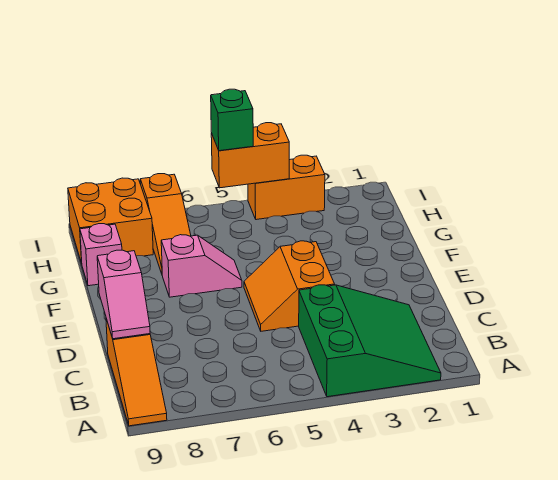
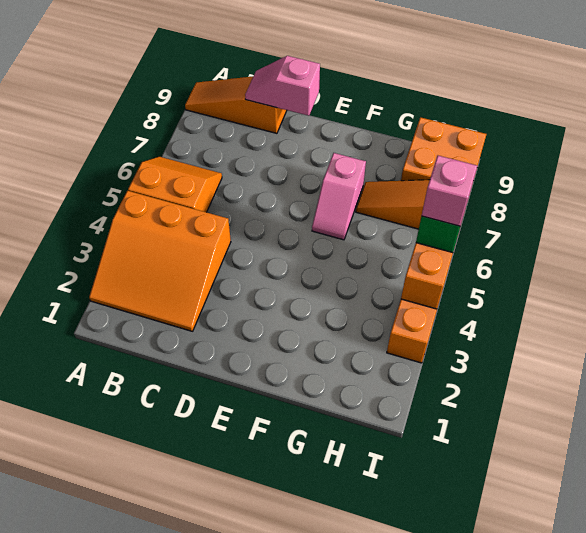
green 3x3 slope [299,285,441,397] -> orange 3x3 slope [89,191,231,331]
orange 2x2 slope [244,241,335,331] -> orange 2x2 slope moved to [128,157,222,212]
pink 1x1 brick [80,224,122,286] -> pink 1x1 brick moved to [422,156,477,226]

